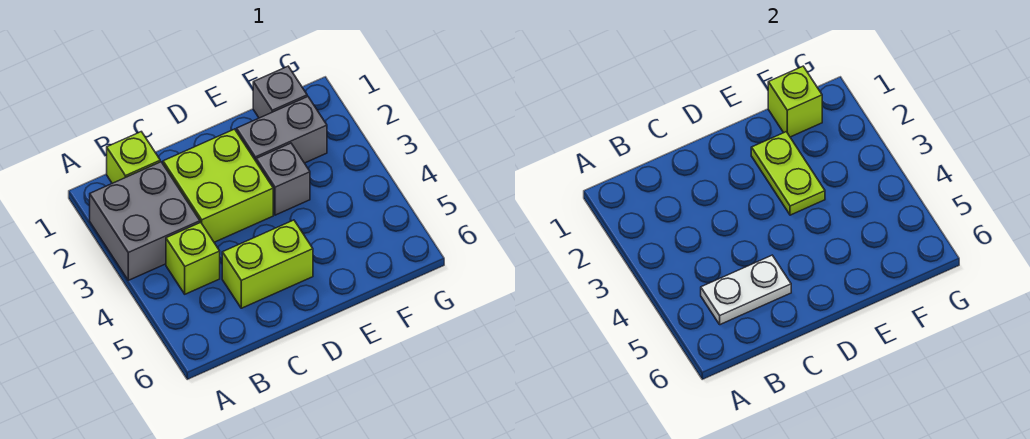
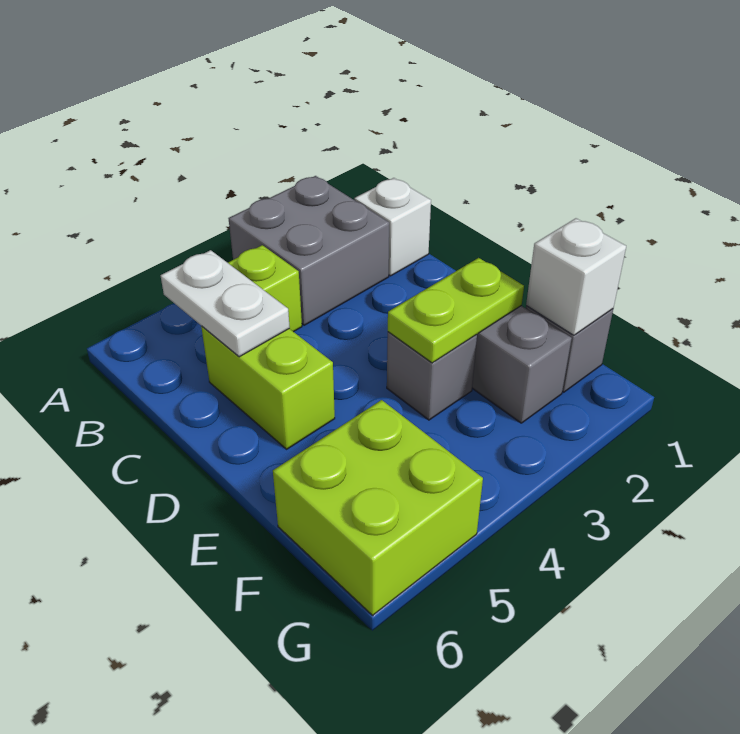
lime 1x1 brick [107,132,160,183] -> white 1x1 brick [354,178,431,276]
lime 2x2 brick [163,129,273,242] -> lime 2x2 brick moved to [273,400,483,615]
lime 1x1 brick [768,66,822,137] -> white 1x1 brick [526,218,626,335]

